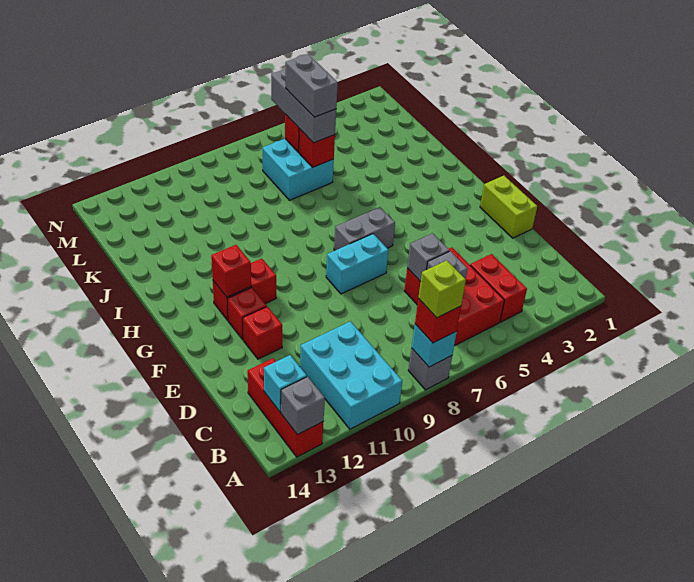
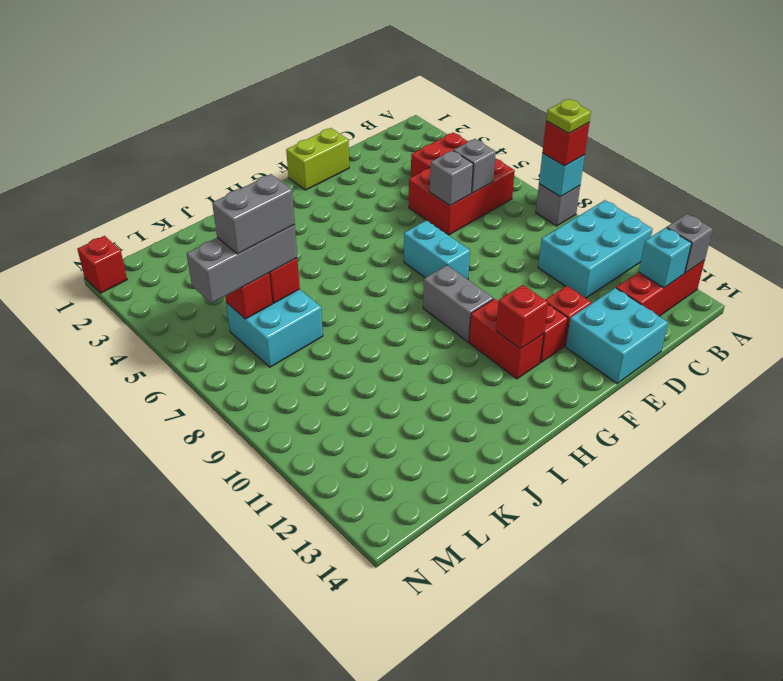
lime 1x1 brick [418,260,466,318] -> lime 1x1 plate [546,99,591,134]
none -> cyan 2x2 brick [566,288,668,383]
grey 1x2 brick [334,207,395,250] -> grey 1x2 brick moved to [423,265,493,342]
none -> red 1x1 brick [77,236,127,293]

